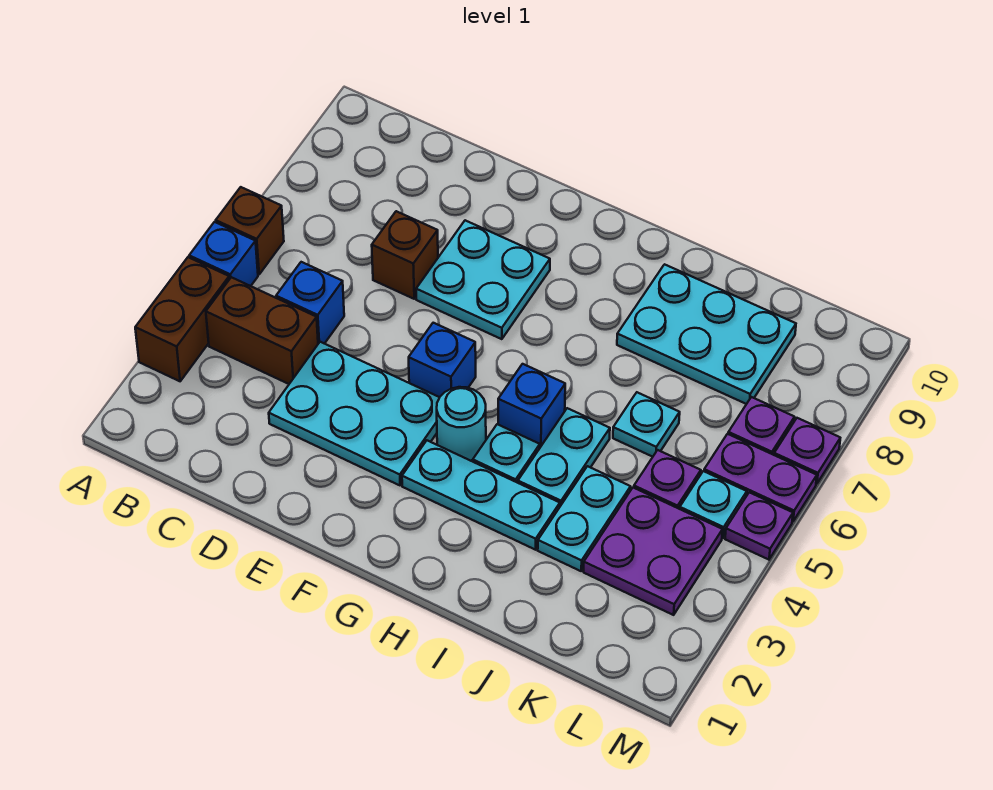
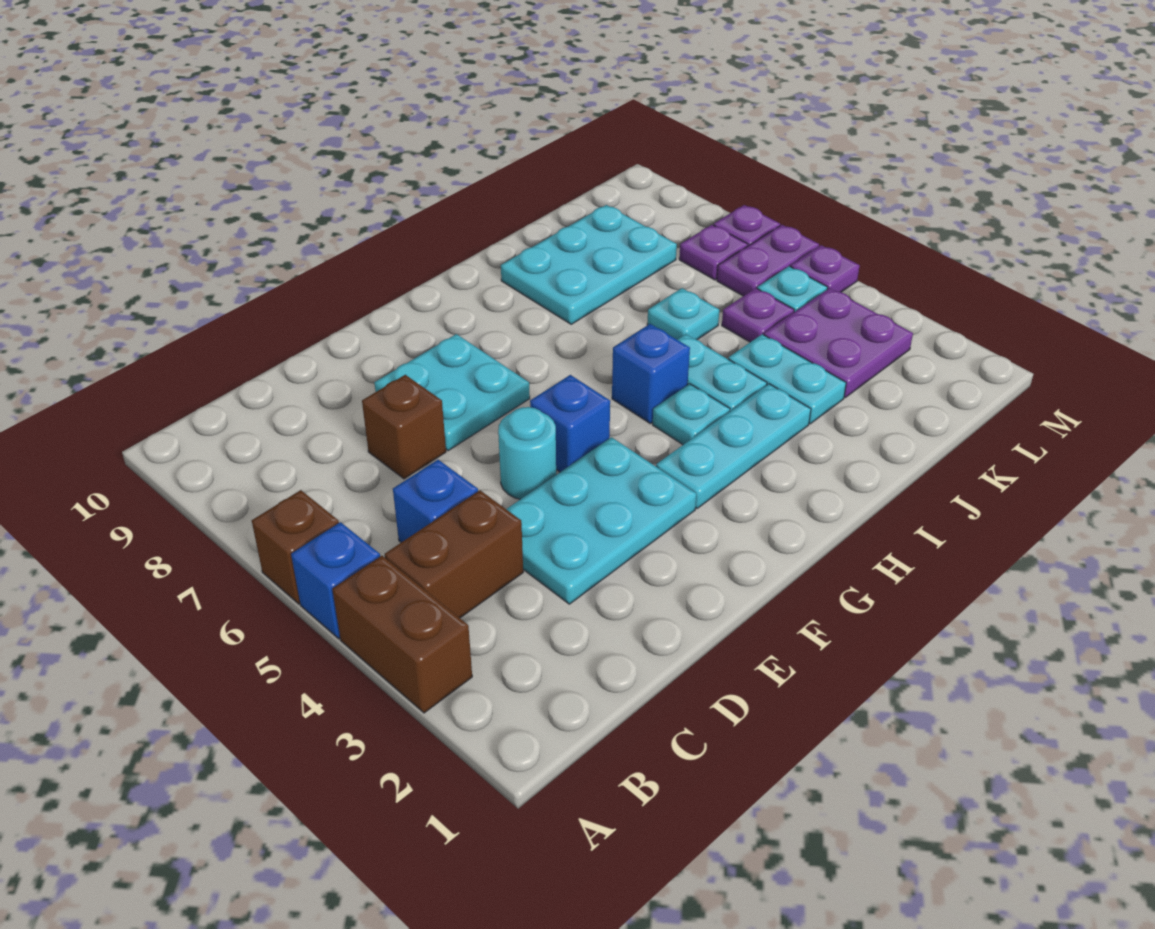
cyan 1x1 round brick [437,387,486,461] -> cyan 1x1 round brick moved to [498,407,556,499]

